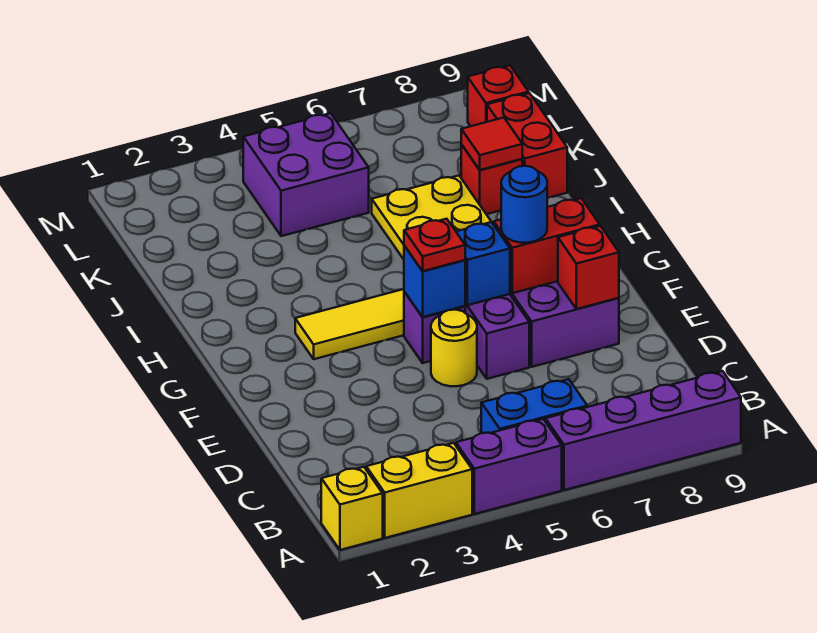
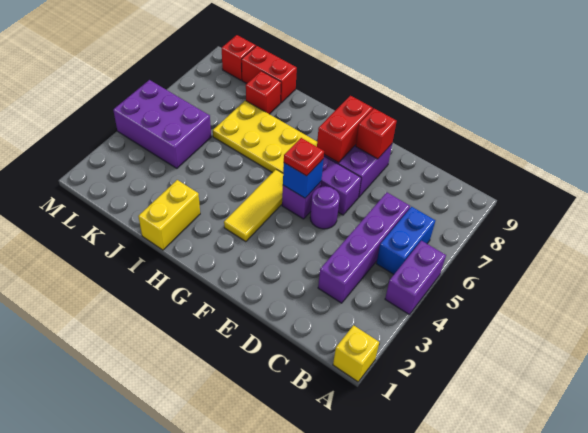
yellow 1x2 brick [366,443,472,538] -> yellow 1x2 brick moved to [138,180,200,250]
purple 1x4 brick [546,371,741,490] -> purple 1x4 brick moved to [318,193,410,303]
yellow 1x1 round brick [431,310,477,386] -> purple 1x1 round brick [310,186,340,229]
blue 1x1 brick [456,222,510,305] -> none
blue 1x1 round brick [501,166,547,243] -> none
red 1x1 tile [461,118,522,170] -> none
purple 2x2 brick [243,113,369,236] -> purple 2x3 brick [113,80,211,168]

